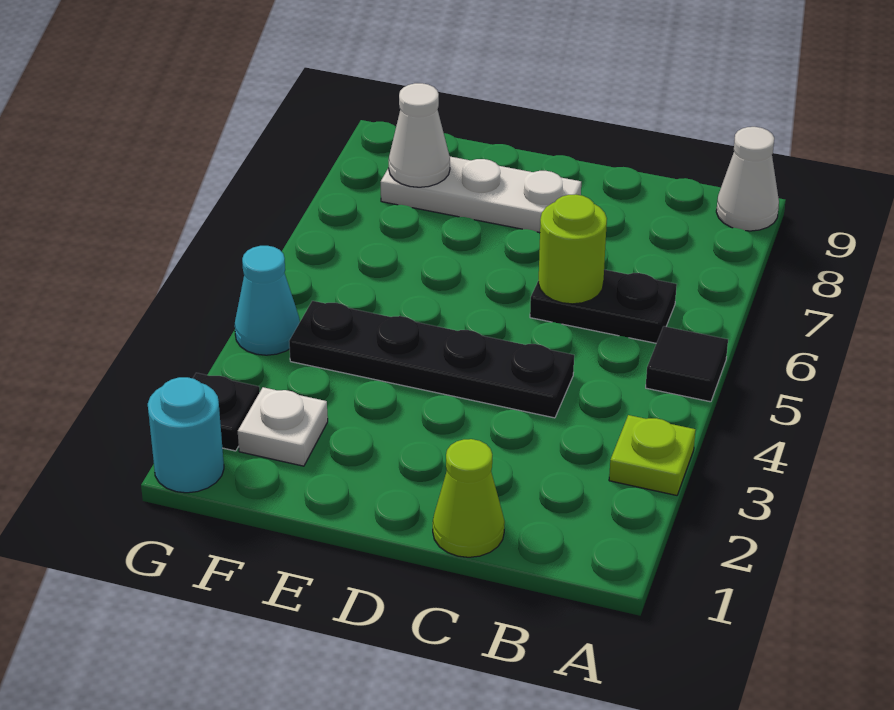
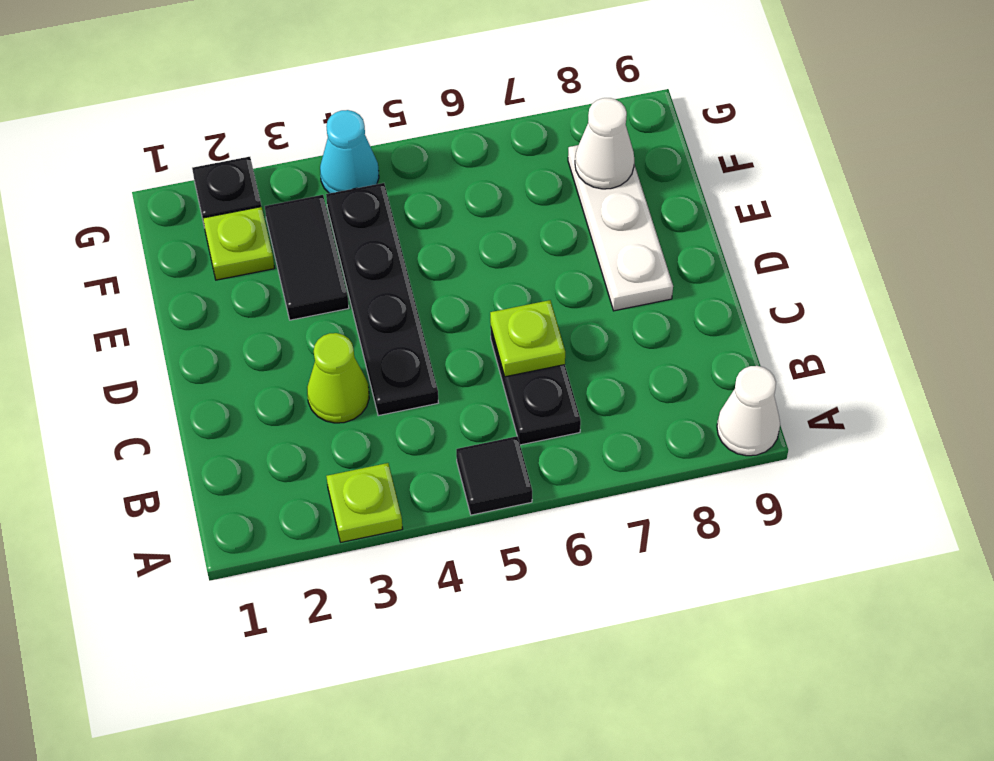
lime 1x1 cone [433,439,505,557] -> lime 1x1 cone moved to [307,333,369,423]
lime 1x1 round brick [538,194,607,304] -> lime 1x1 plate [490,300,565,377]
none -> black 1x2 tile [265,195,349,320]
white 1x1 plate [238,387,328,466] -> lime 1x1 plate [203,207,274,280]
cyan 1x1 round brick [148,377,224,493] -> none

